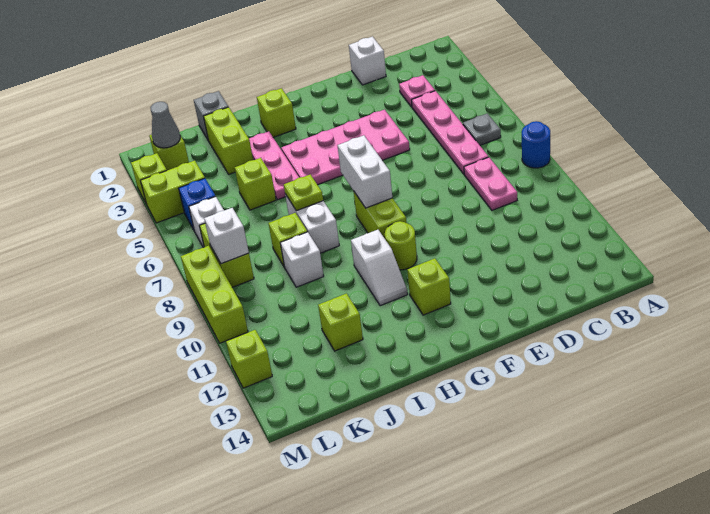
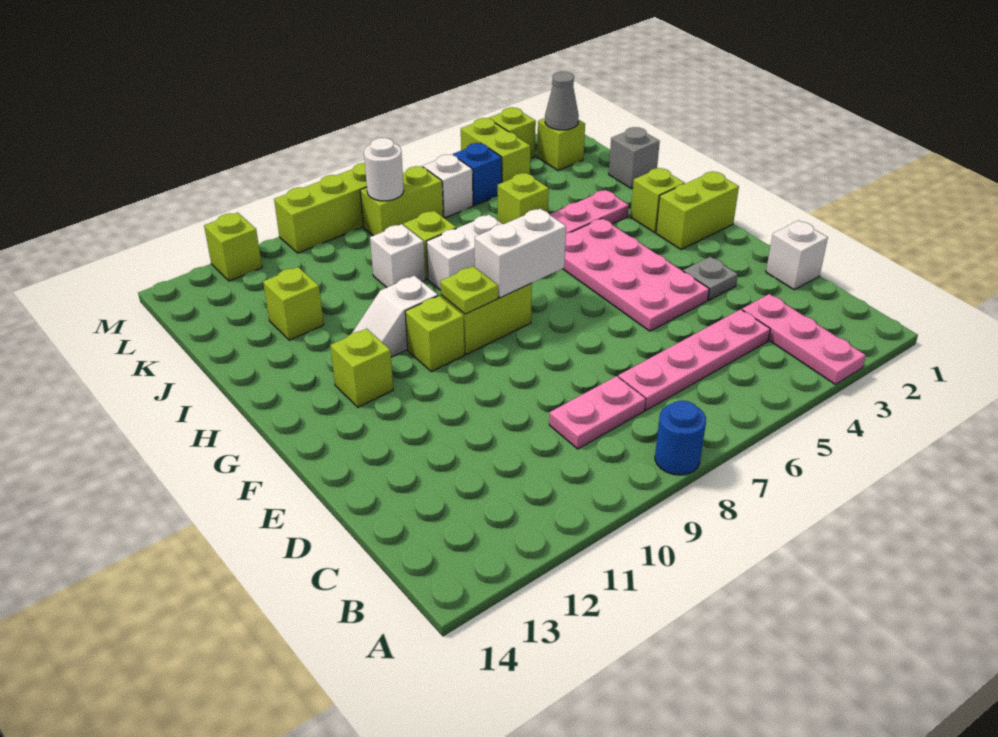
grey 1x1 plate [463,114,501,145] -> grey 1x1 plate moved to [683,257,738,300]
pink 1x1 plate [399,75,435,107] -> pink 1x3 plate [742,294,866,384]
lime 1x1 round brick [385,221,417,270] -> lime 1x1 brick [405,296,464,372]
lime 1x1 plate [284,175,323,211] -> lime 1x1 plate moved to [440,266,498,314]
lime 1x2 brick [203,107,253,174] -> lime 1x2 brick moved to [656,172,739,250]
white 1x1 brick [204,208,249,264] -> white 1x1 round brick [364,138,404,201]

